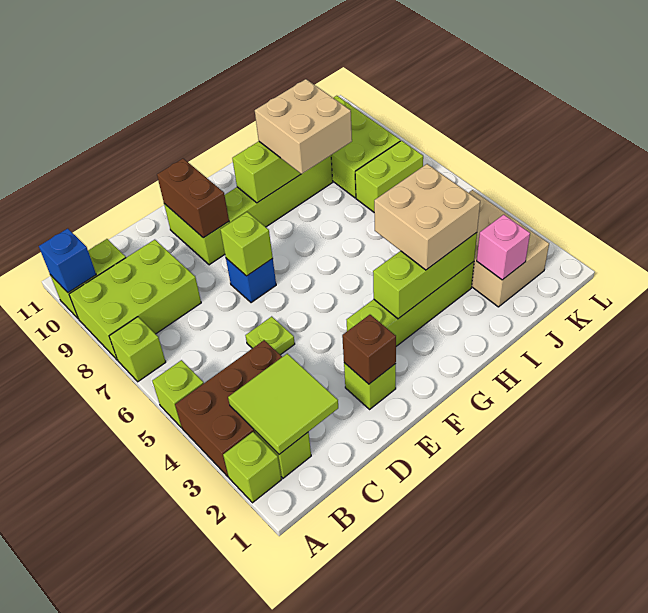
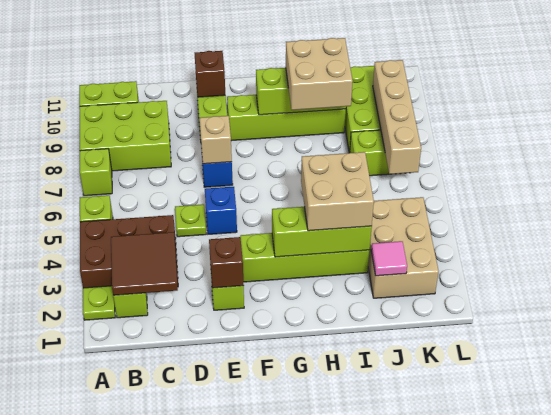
lime 1x1 brick [223,432,282,503] -> lime 1x1 plate [83,286,115,320]
blue 1x1 brick [39,229,96,292] -> blue 1x1 brick moved to [205,187,237,234]
lime 2x2 tile [228,354,338,454] -> brown 2x2 tile [111,232,178,295]
lime 1x1 brick [220,212,273,276] -> tan 1x1 brick [200,115,232,164]
brown 1x2 brick [157,159,229,238] -> brown 1x1 brick [195,51,225,97]
pink 1x1 brick [477,215,530,280] -> pink 1x1 tile [371,241,407,276]
none -> tan 1x4 brick [373,60,421,174]

